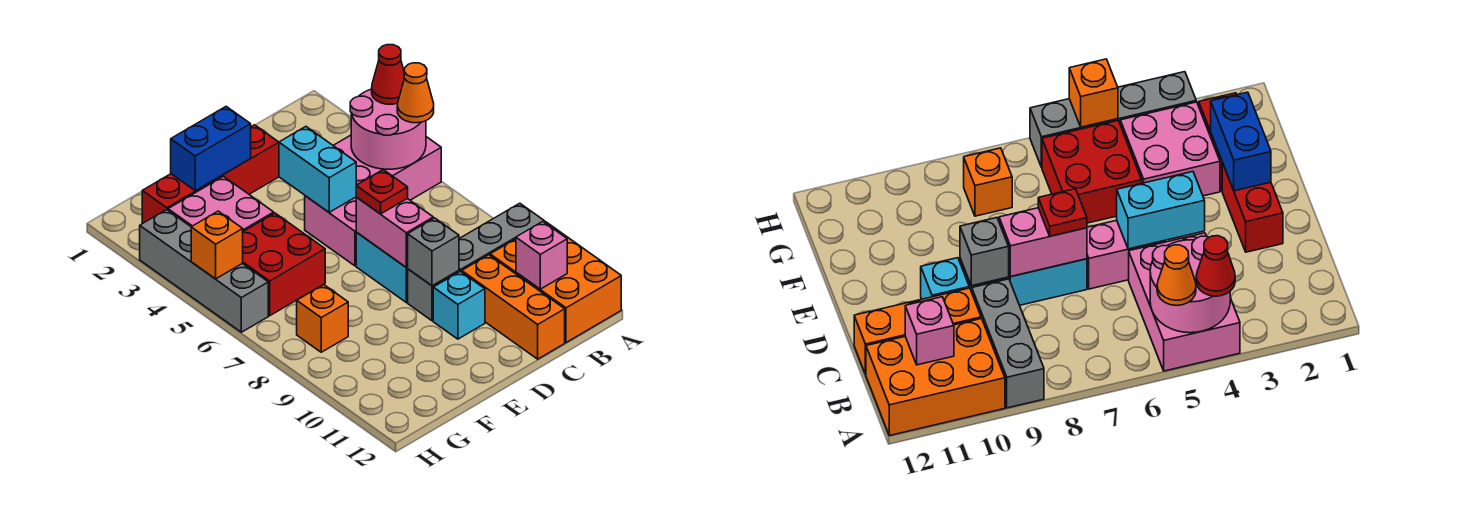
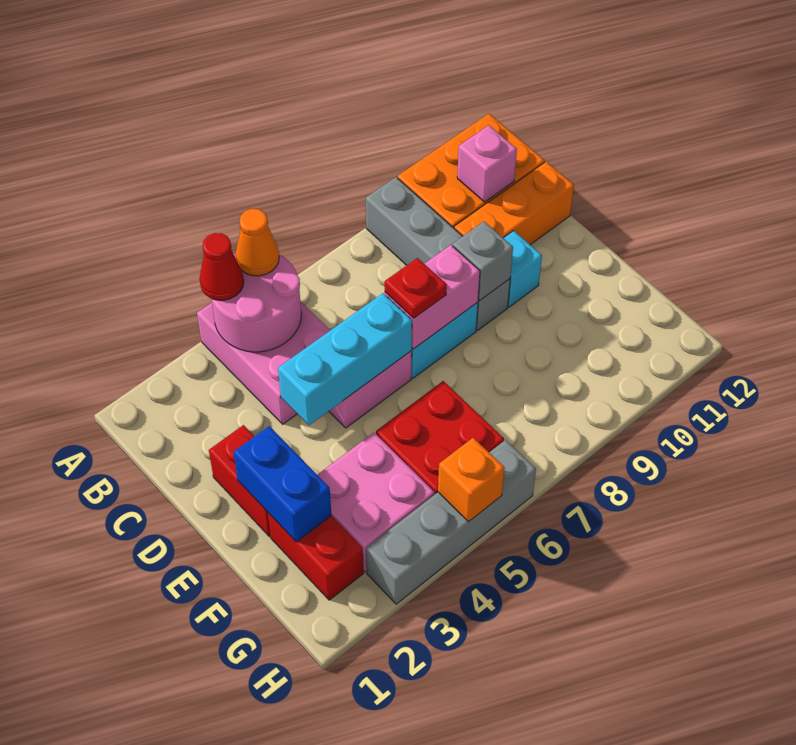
cyan 1x2 brick [279,127,356,212] -> cyan 1x3 brick [278,293,412,425]
orange 1x1 brick [297,285,348,352] -> none

